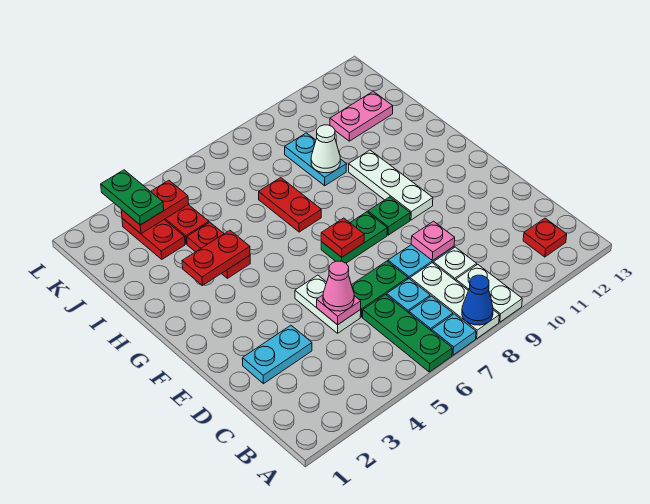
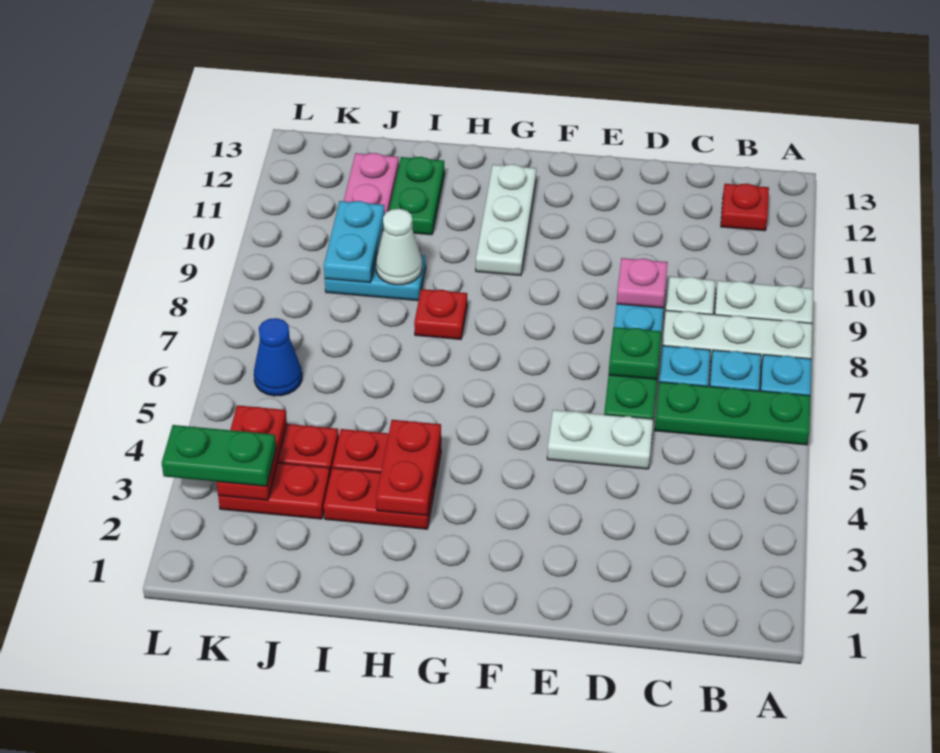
blue 1x1 cone [462,275,493,325] -> blue 1x1 cone moved to [254,318,302,396]
cyan 1x2 plate [242,325,312,384] -> cyan 1x2 plate moved to [324,201,385,282]
pink 1x1 plate [317,295,361,325] -> none
pink 1x1 cone [323,261,354,311] -> none
green 1x2 plate [321,212,387,263] -> green 1x2 plate moved to [389,157,445,235]
red 1x1 plate [321,218,364,257] -> red 1x1 plate moved to [414,289,467,339]
green 1x1 plate [368,197,410,235] -> green 1x1 plate moved to [609,327,661,379]
white 1x3 plate [349,150,433,220] -> white 1x3 plate turned to [476,164,536,275]
red 1x2 plate [259,178,321,232] -> red 1x2 plate moved to [324,468,434,529]

